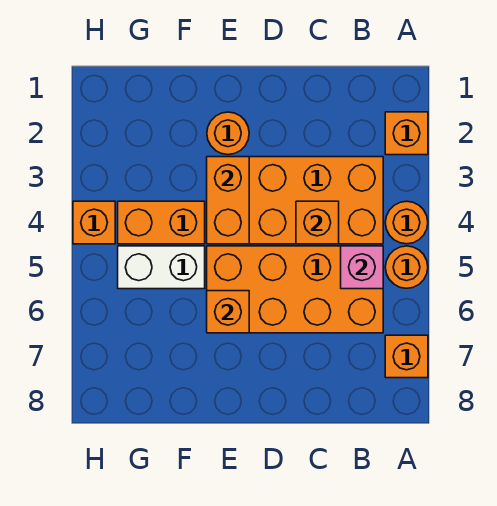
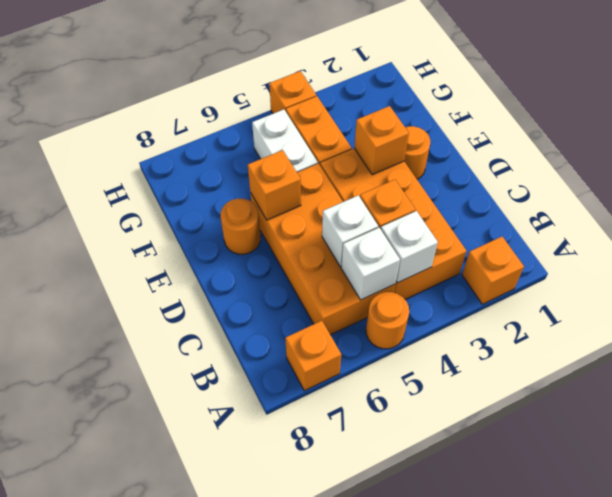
orange 1x1 round brick [385,201,428,244] -> orange 1x1 round brick moved to [220,199,261,254]
none -> white 1x1 brick [381,211,438,283]
pink 1x1 brick [341,246,383,289] -> white 1x1 brick [341,228,400,300]
none -> white 1x1 brick [322,195,378,267]
orange 1x2 brick [207,157,249,244] -> orange 1x1 brick [354,106,409,175]

